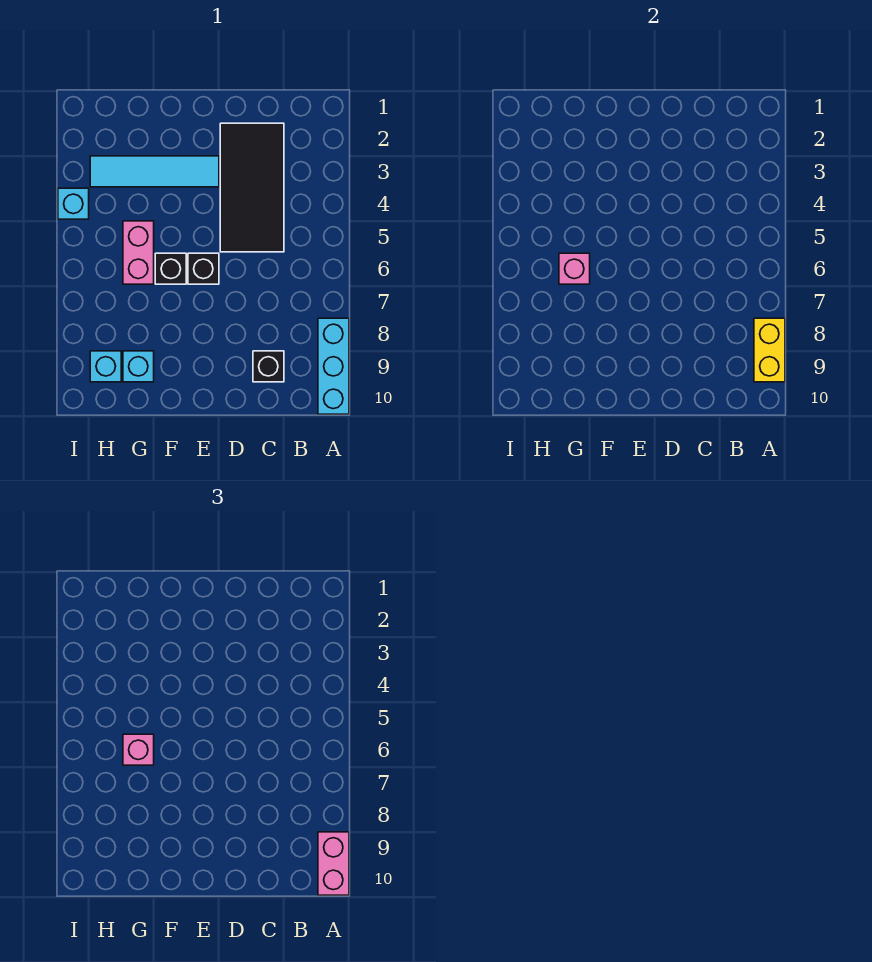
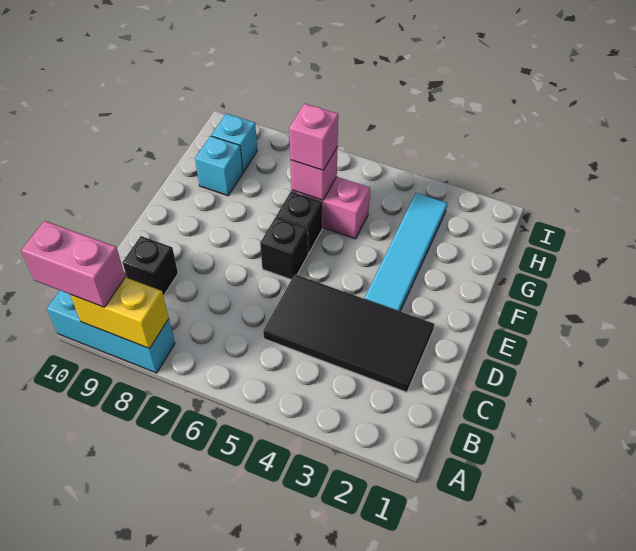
cyan 1x1 brick [58,188,89,219] -> none

